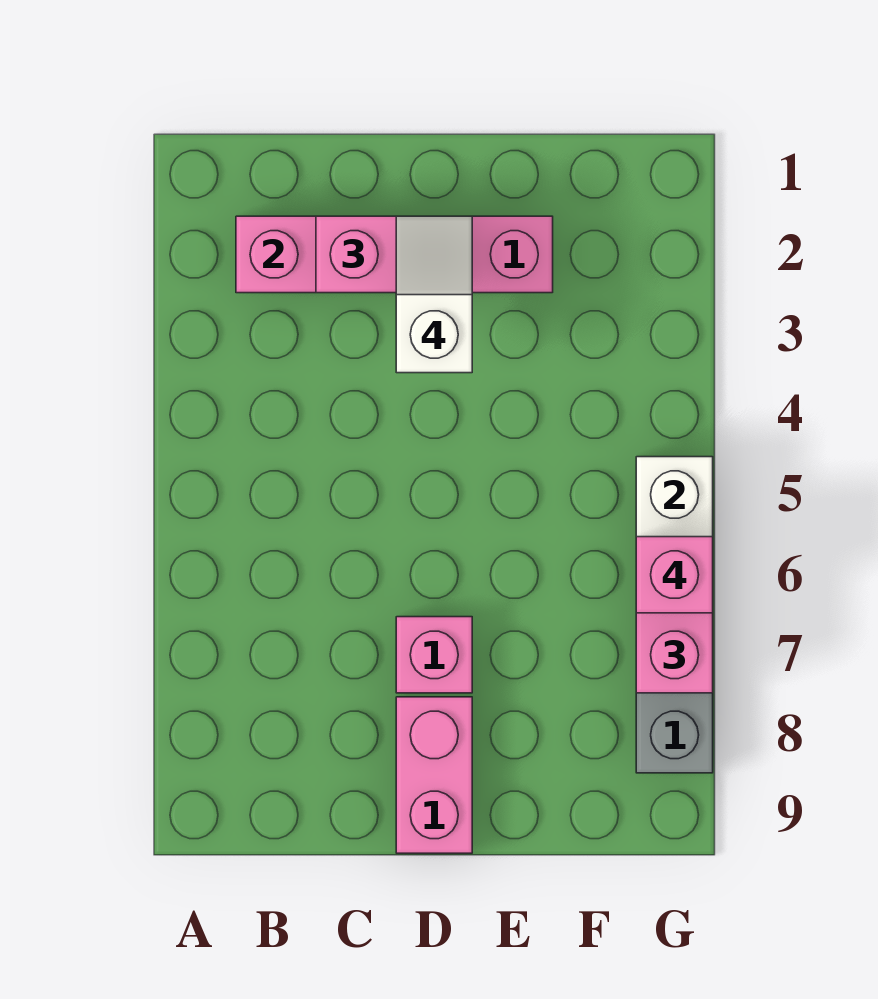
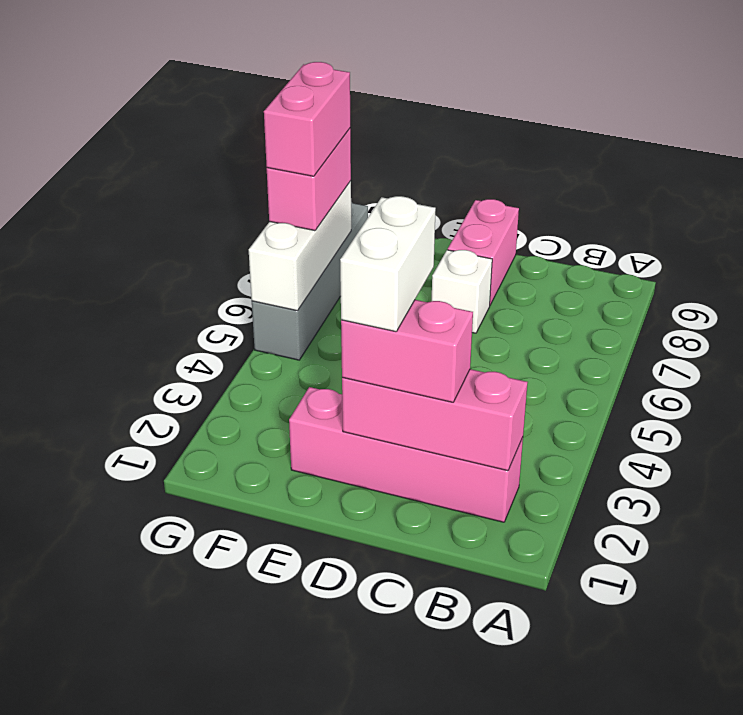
white 1x2 slope [396,216,472,373] -> white 1x2 brick [340,196,436,332]
pink 1x1 brick [396,617,472,693] -> white 1x1 brick [432,250,492,333]
pink 1x1 brick [636,537,713,613] -> pink 1x2 brick [264,62,350,176]

